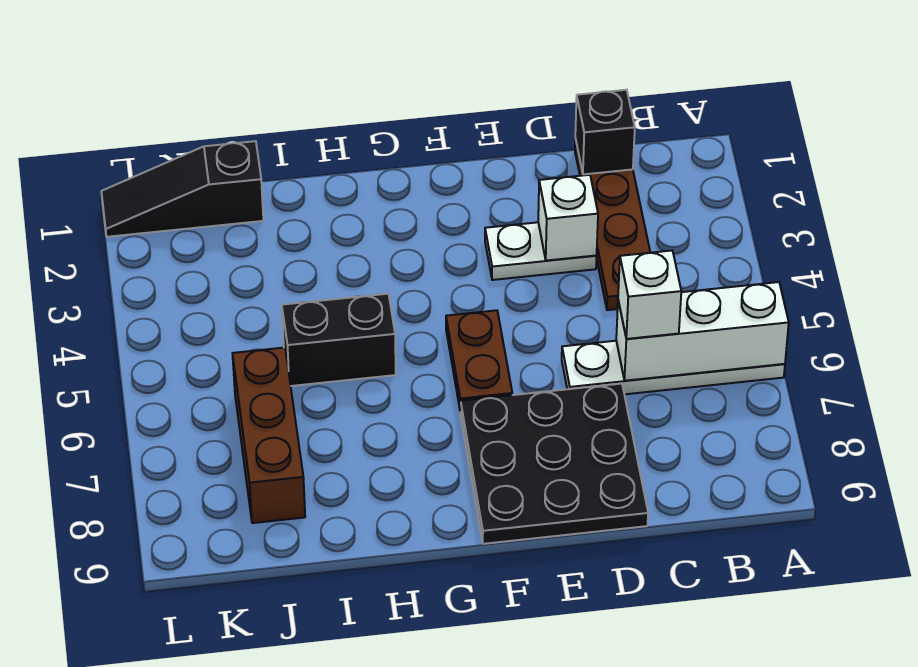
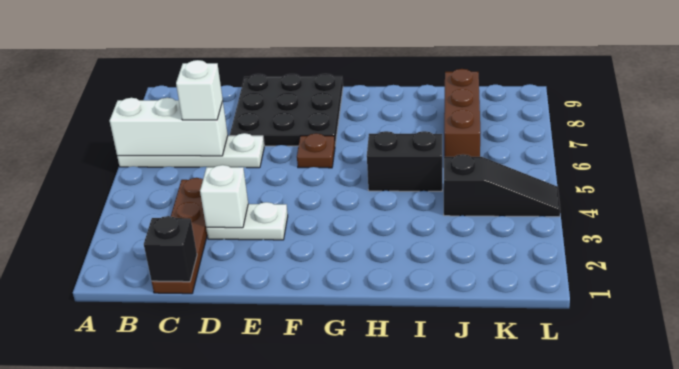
brown 1x2 plate [446,310,512,412] -> brown 1x1 plate [297,133,335,168]
black 1x3 slope [101,141,263,237] -> black 1x3 slope moved to [444,154,560,217]

